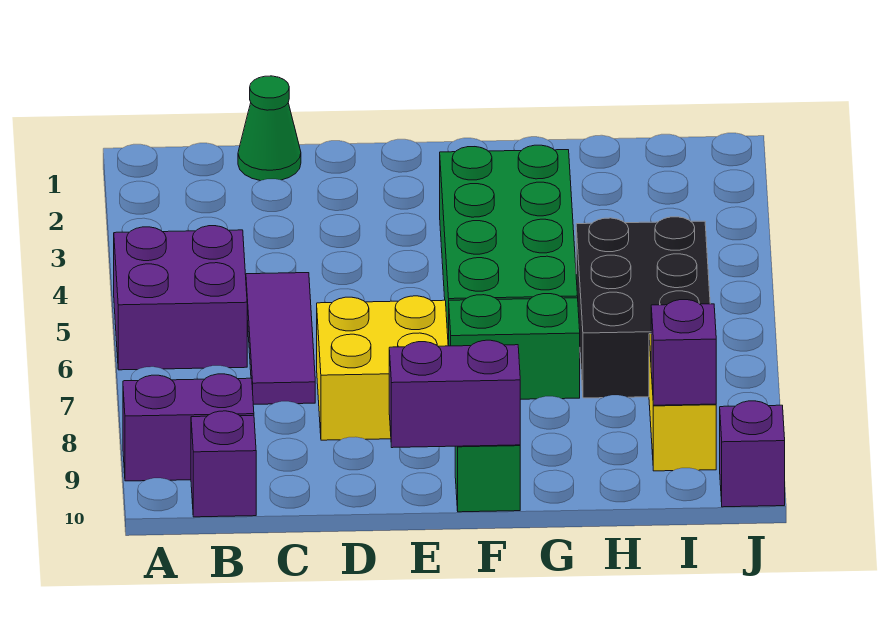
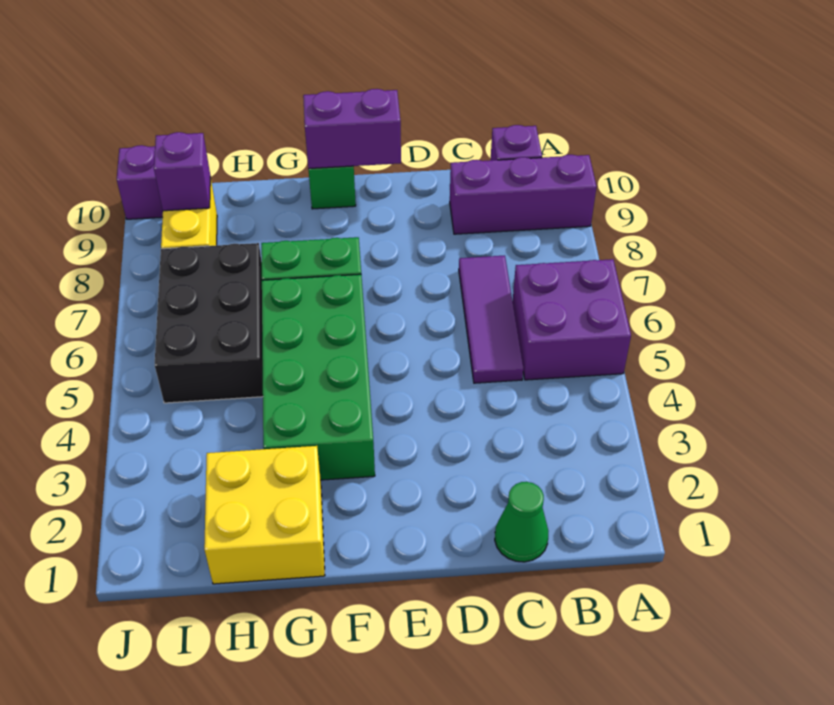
purple 1x2 brick [123,374,254,481] -> purple 1x3 brick [450,155,597,234]
yellow 2x2 brick [317,296,448,440] -> yellow 2x2 brick moved to [204,446,325,584]

